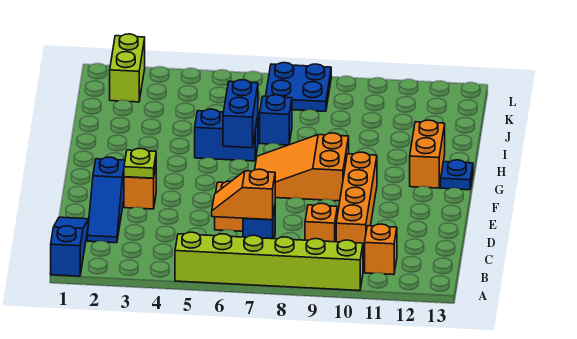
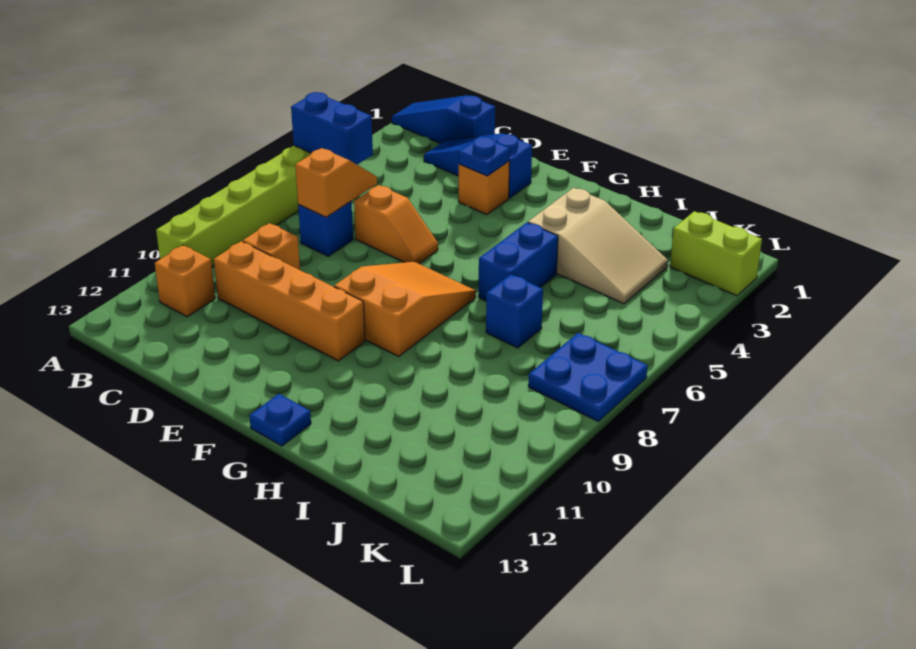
blue 1x3 slope [51,217,89,276] -> blue 1x3 slope turned to [392,95,495,144]
lime 1x1 plate [124,148,156,178] -> blue 1x1 plate [459,136,510,176]
blue 1x2 brick [223,80,258,148] -> blue 1x2 brick moved to [291,92,373,165]
orange 1x2 brick [410,120,445,188] -> none
none -> tan 2x3 slope [528,188,668,304]

